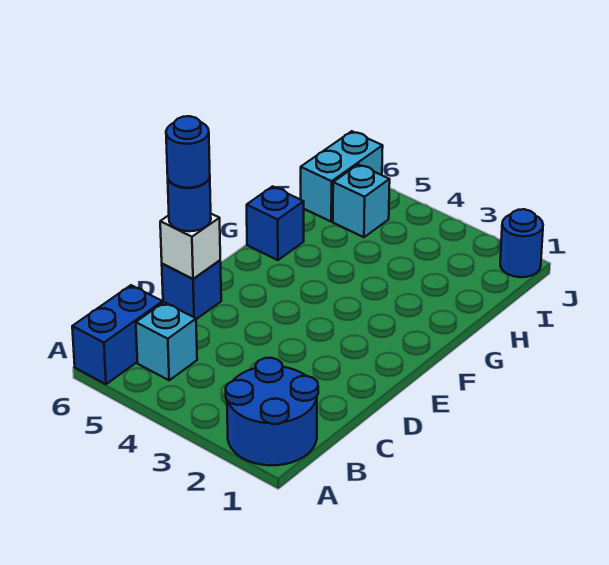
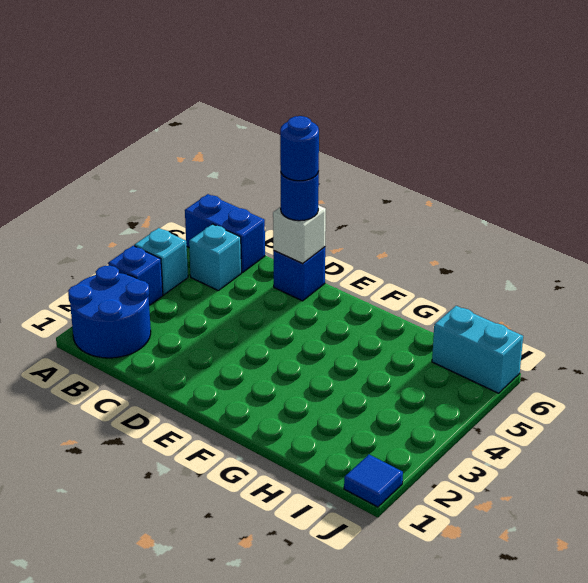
blue 1x1 brick [247,186,304,260] -> blue 1x1 brick moved to [108,246,163,306]
cyan 1x1 brick [333,164,390,237] -> cyan 1x1 brick moved to [134,228,188,295]
blue 1x1 round brick [500,209,543,277] -> blue 1x1 tile [344,455,403,507]

